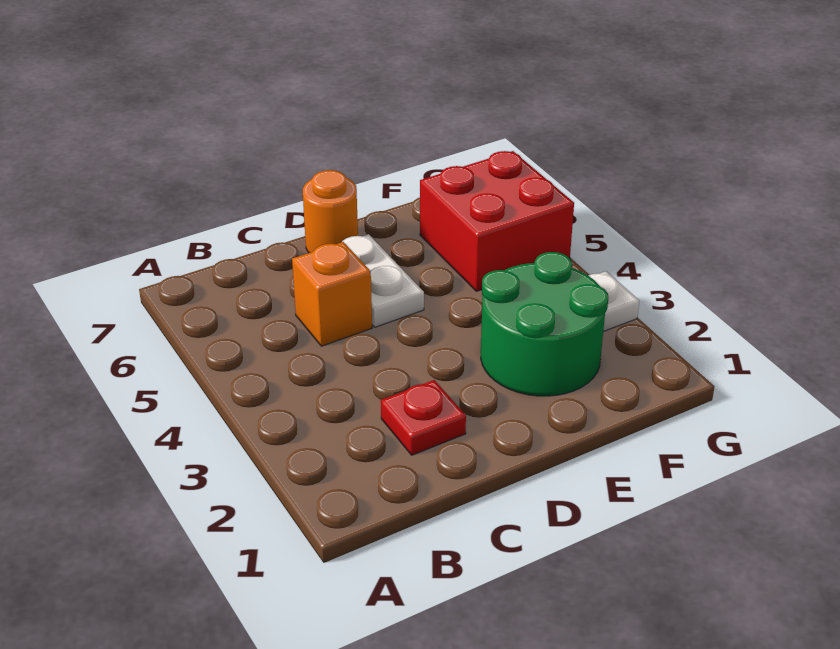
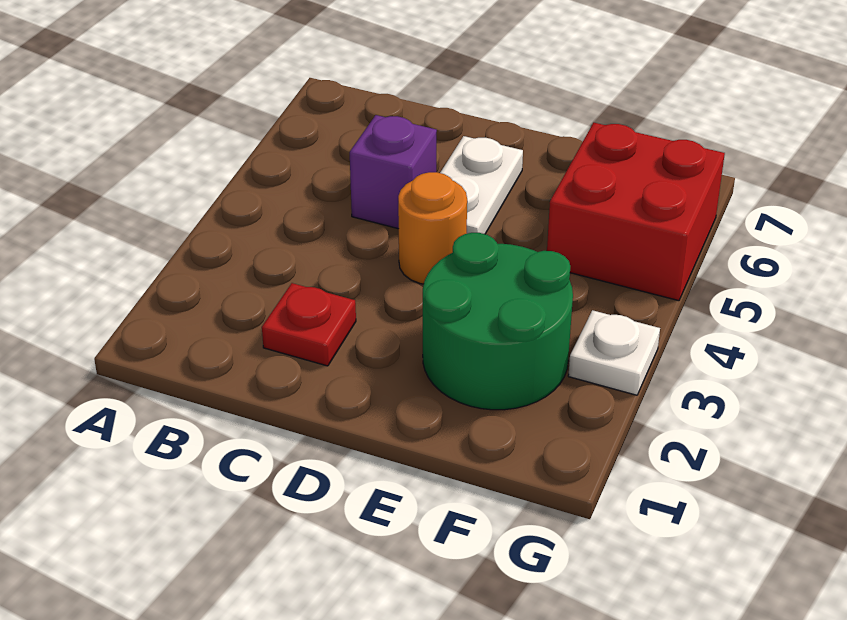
orange 1x1 brick [292,242,372,346] -> purple 1x1 brick [350,115,437,229]
orange 1x1 round brick [303,170,358,253] -> orange 1x1 round brick moved to [398,172,467,284]

